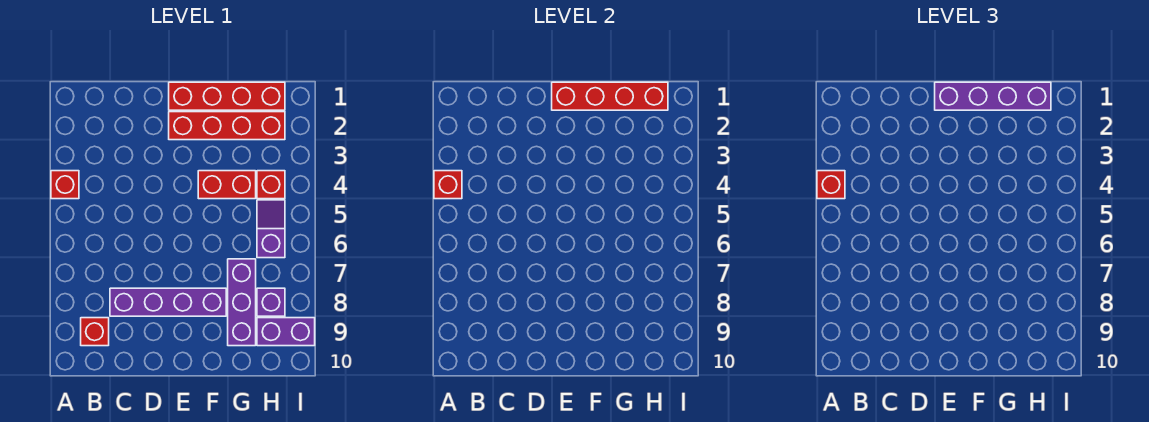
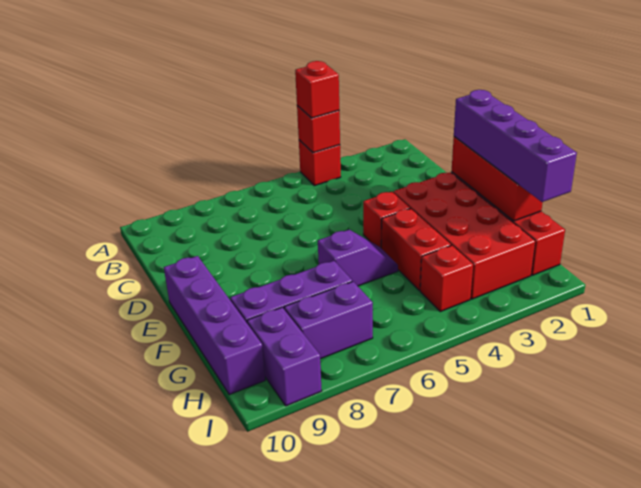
red 1x1 brick [81,318,109,346] -> red 1x1 brick moved to [363,192,410,248]
purple 1x4 brick [110,288,226,316] -> purple 1x4 brick moved to [164,256,265,395]
red 1x4 brick [552,82,668,110] -> red 1x3 brick [452,137,543,221]
red 1x4 brick [169,112,285,140] -> red 2x4 brick [393,173,535,299]
purple 1x2 slope [257,200,285,258] -> purple 1x2 slope moved to [318,230,398,286]
purple 1x1 brick [257,288,285,316] -> purple 1x2 brick [284,281,373,359]

